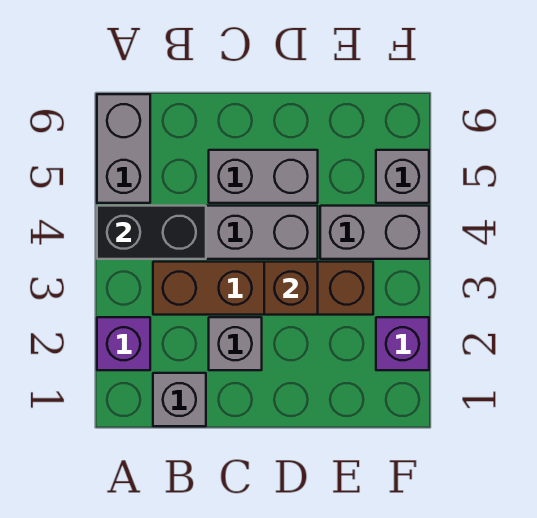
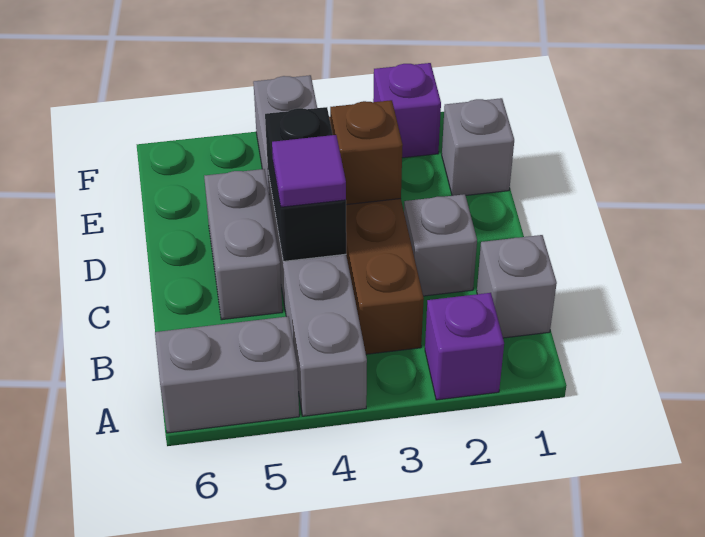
black 1x2 brick [97,206,206,259] -> black 1x2 brick moved to [265,107,346,261]
none -> purple 1x1 tile [272,135,346,207]
grey 1x1 brick [376,150,429,203] -> grey 1x1 brick moved to [442,98,514,196]

